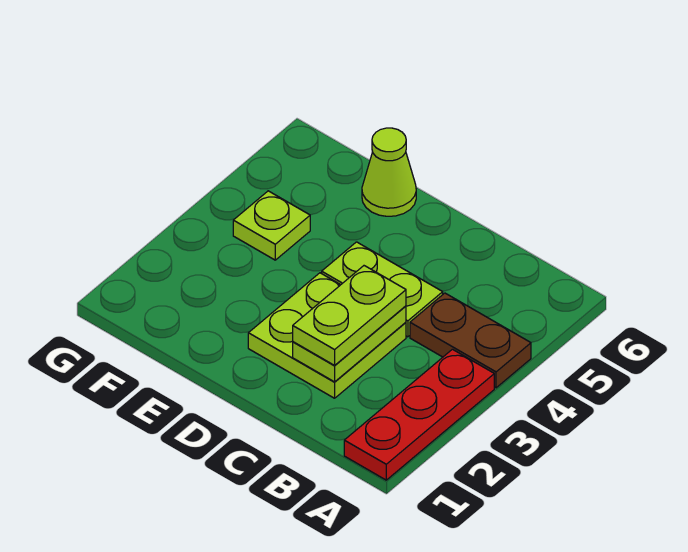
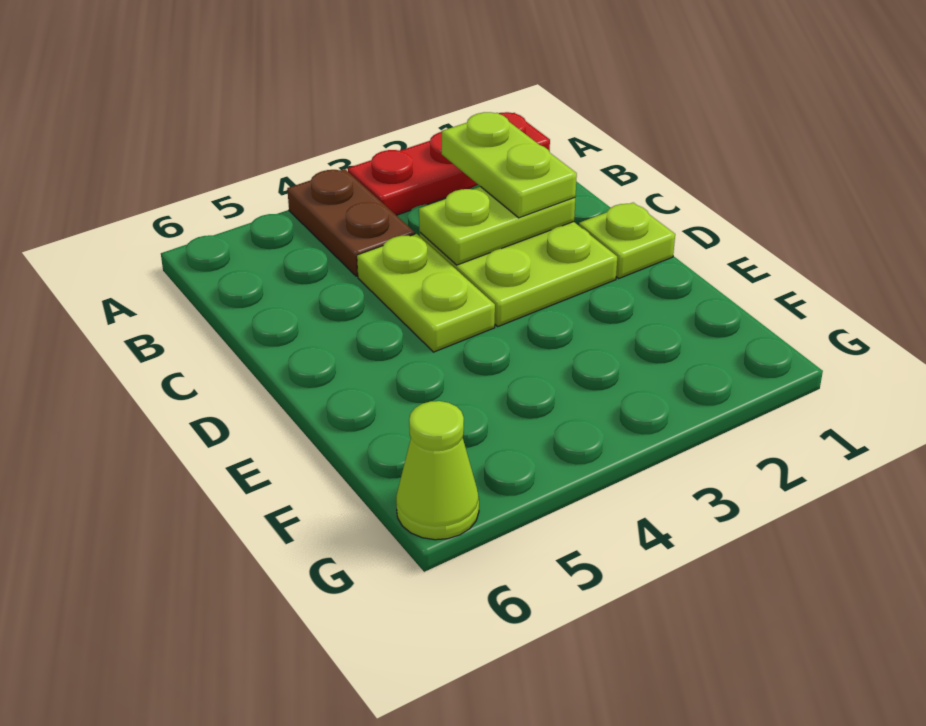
lime 1x2 plate [293,266,406,365] -> lime 1x2 plate turned to [441,112,577,218]
lime 1x1 cone [362,128,416,216] -> lime 1x1 cone moved to [396,401,479,540]
lime 1x1 plate [233,191,310,260] -> lime 1x1 plate moved to [579,203,675,278]

